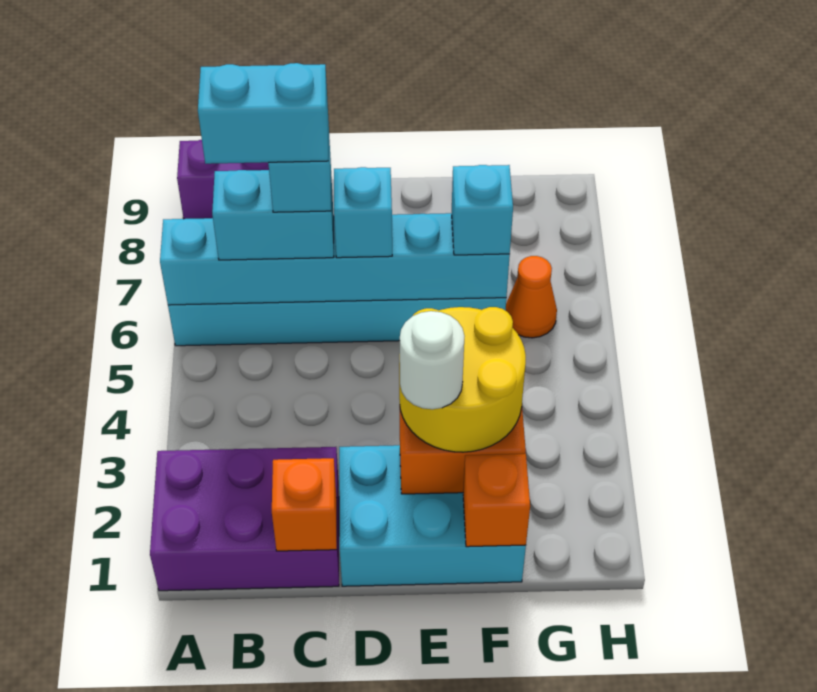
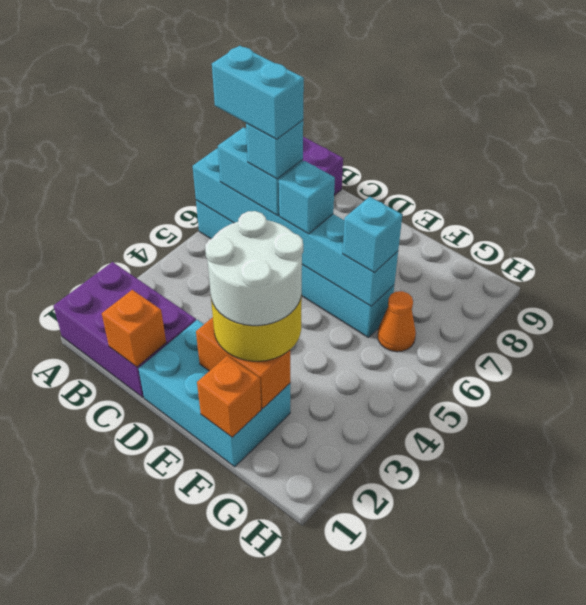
white 1x1 round brick [399,311,464,409] -> white 2x2 round brick [205,211,303,326]

